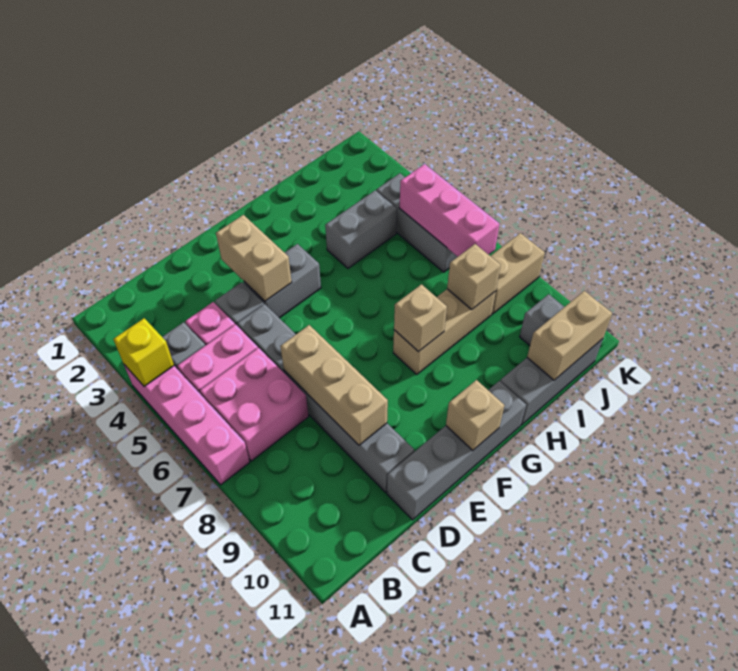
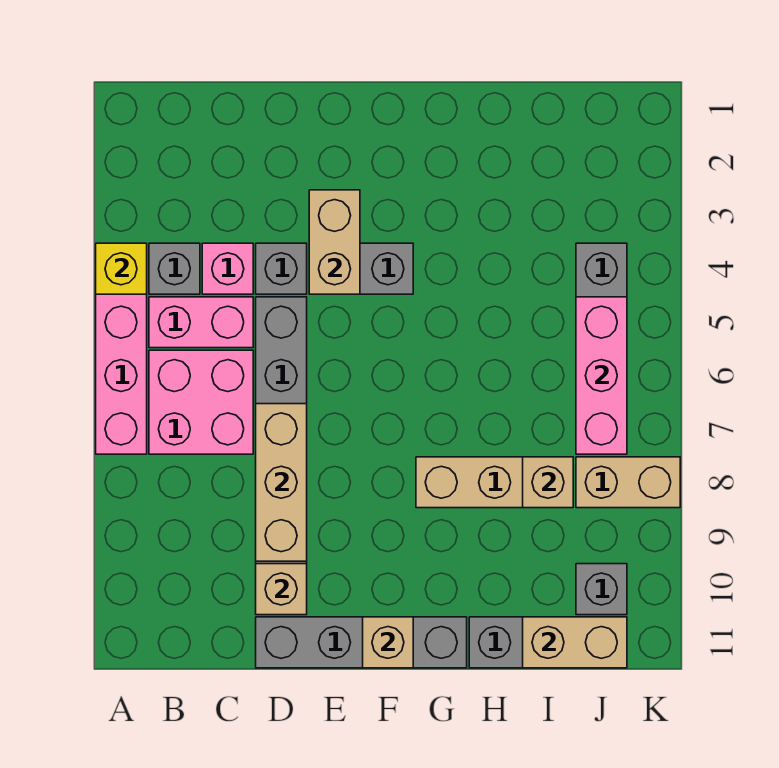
tan 1x1 brick [394,284,447,351] -> tan 1x1 brick moved to [256,564,307,615]
grey 1x2 brick [325,190,397,268] -> none

